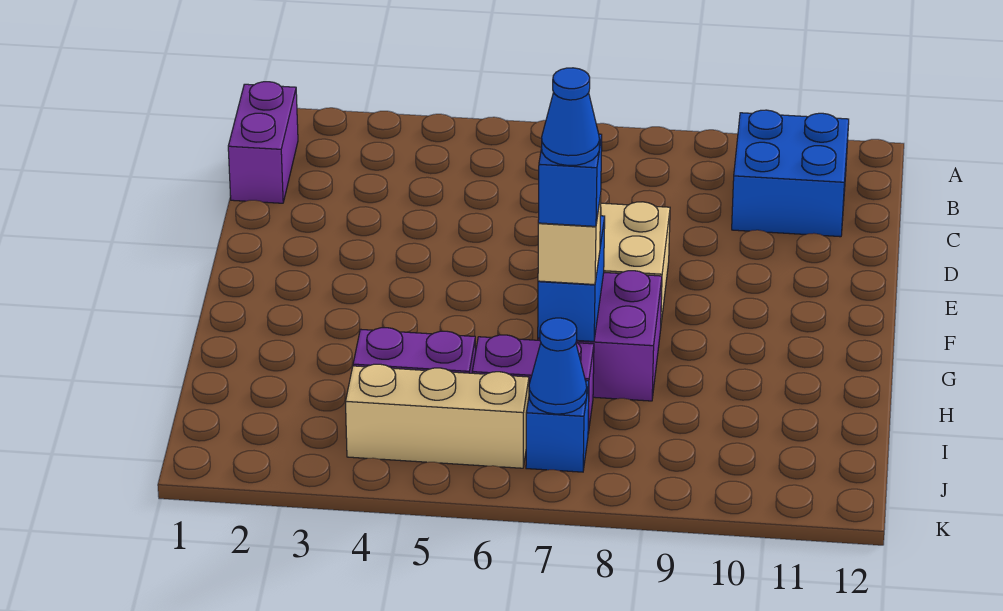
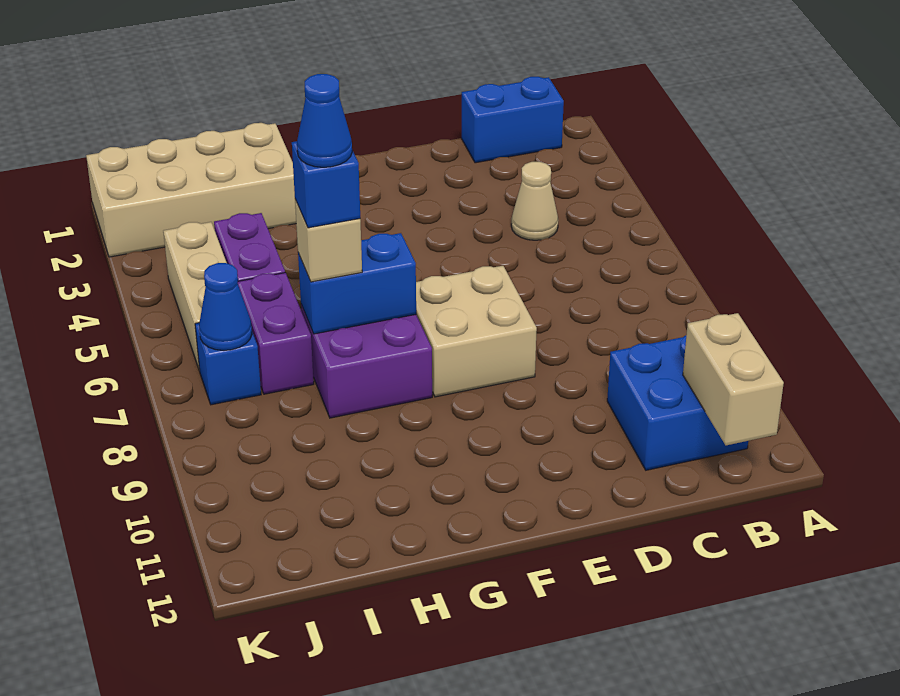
purple 1x2 brick [228,82,298,203] -> blue 1x2 brick [462,77,564,163]
none -> tan 1x2 brick [683,313,784,445]
none -> tan 1x1 cone [511,162,558,240]
none -> tan 2x4 brick [86,123,296,257]

